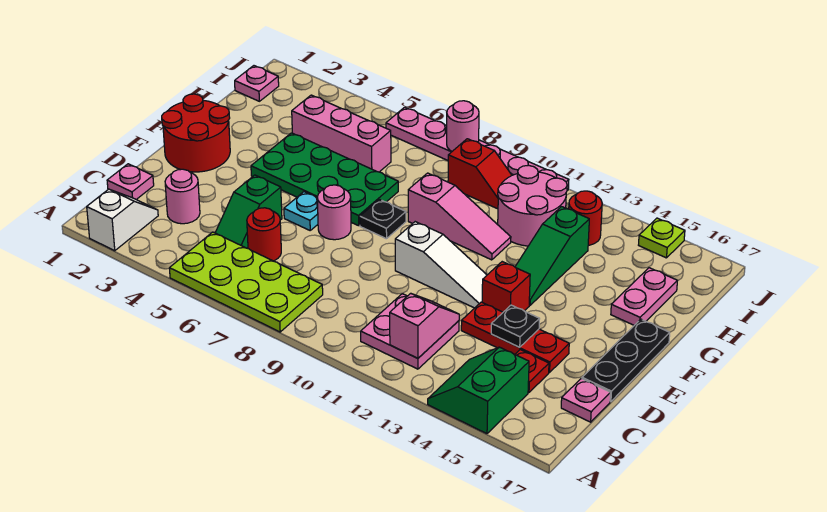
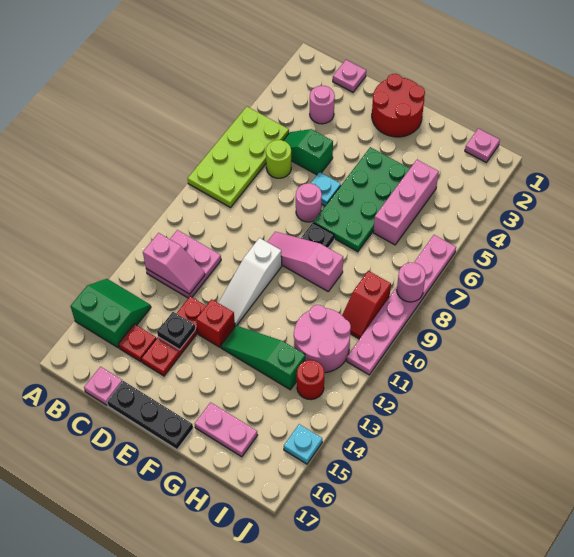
white 1x2 slope [87,189,158,251] -> none
red 1x1 round brick [247,208,281,261] -> lime 1x1 round brick [266,140,291,178]
pink 1x3 slope [408,173,511,260] -> pink 1x3 slope turned to [268,232,343,291]
lime 1x1 plate [639,218,685,258] -> cyan 1x1 plate [284,424,322,464]

